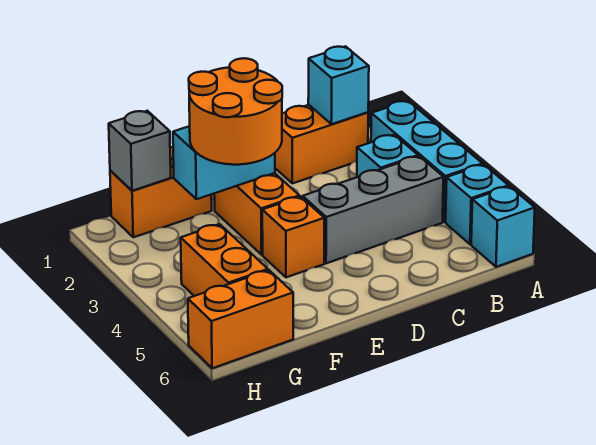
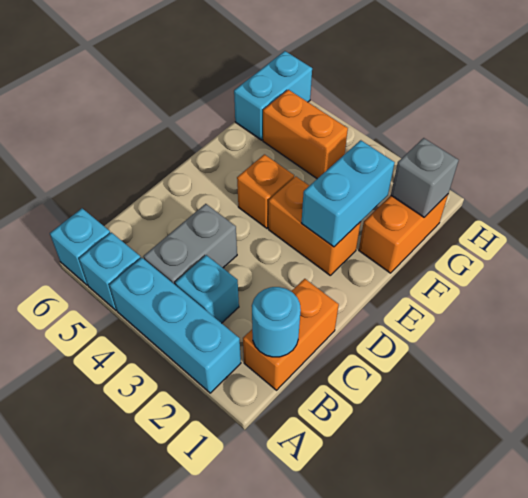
cyan 1x1 brick [308,46,369,124] -> cyan 1x1 round brick [252,287,301,357]
grey 1x3 brick [303,156,444,263] -> grey 1x2 brick [143,204,237,284]
orange 2x2 round brick [189,58,282,165] -> none
orange 1x2 brick [188,270,293,368] -> cyan 1x2 brick [234,51,312,140]

